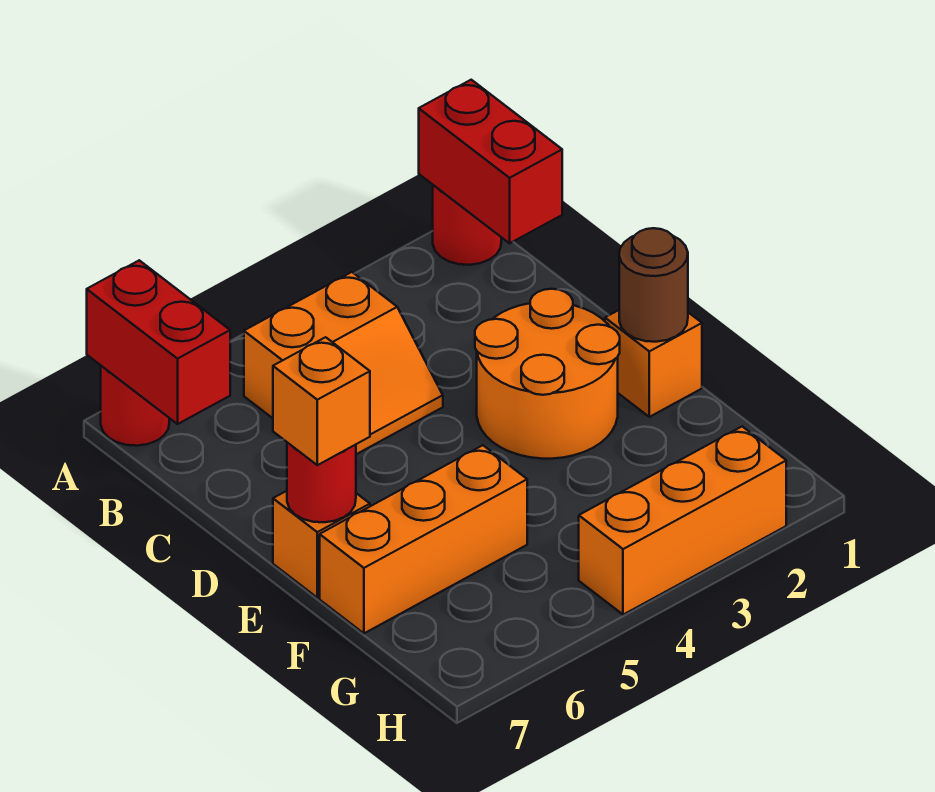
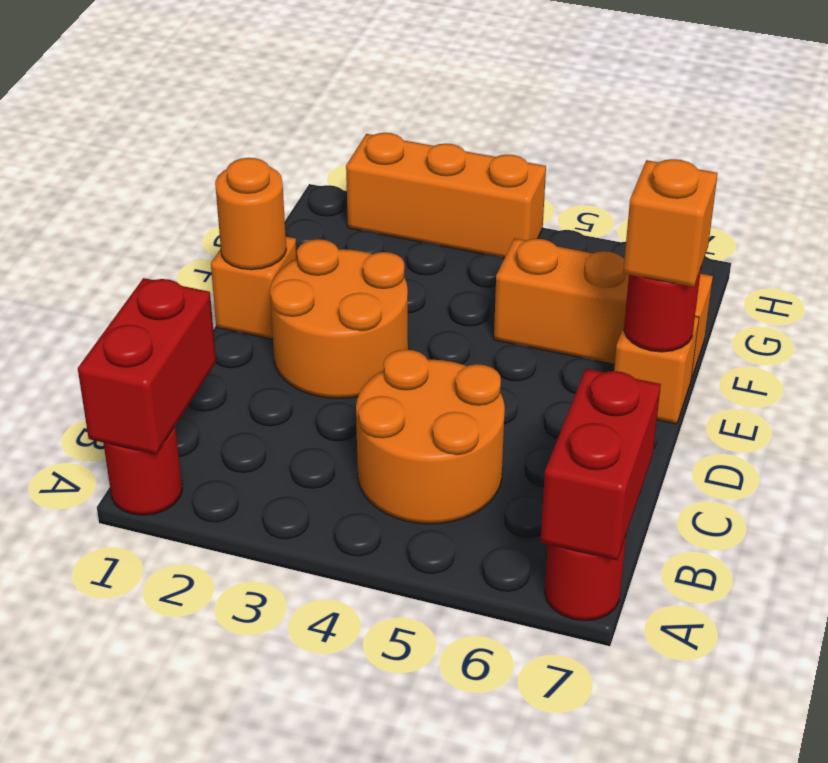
orange 2x2 slope [244,272,443,454] -> orange 2x2 round brick [356,350,505,524]
brown 1x1 round brick [619,228,688,342] -> orange 1x1 round brick [215,158,286,270]

